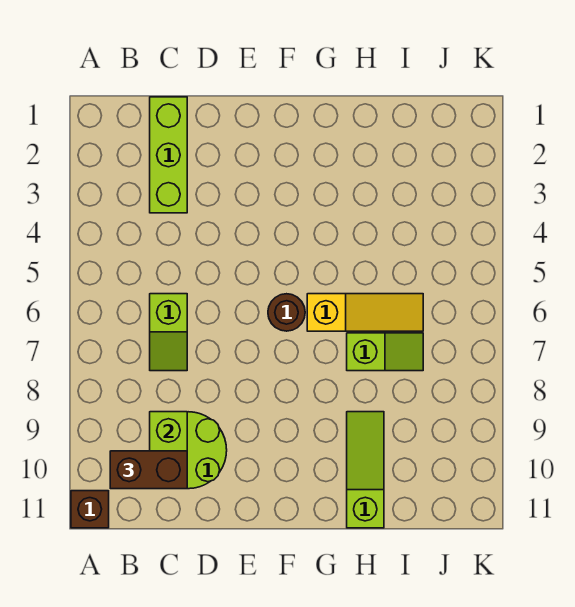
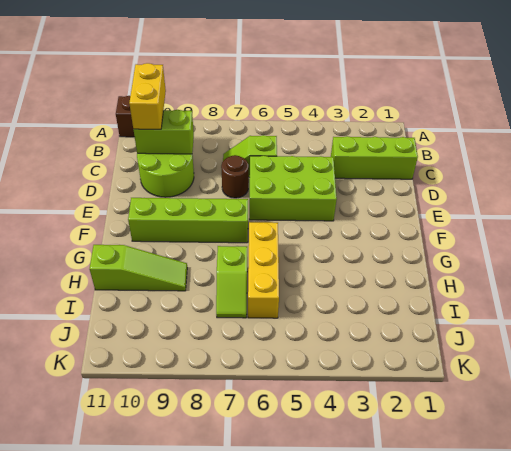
brown 1x2 brick [110,451,187,489] -> yellow 1x2 brick [129,63,166,129]
none -> lime 2x3 brick [249,156,337,221]
brown 1x1 round brick [268,294,305,331] -> brown 1x1 round brick moved to [221,155,249,198]
none -> lime 1x4 brick [128,198,248,243]
yellow 1x3 slope [307,294,423,331] -> yellow 1x3 brick [248,222,279,318]

